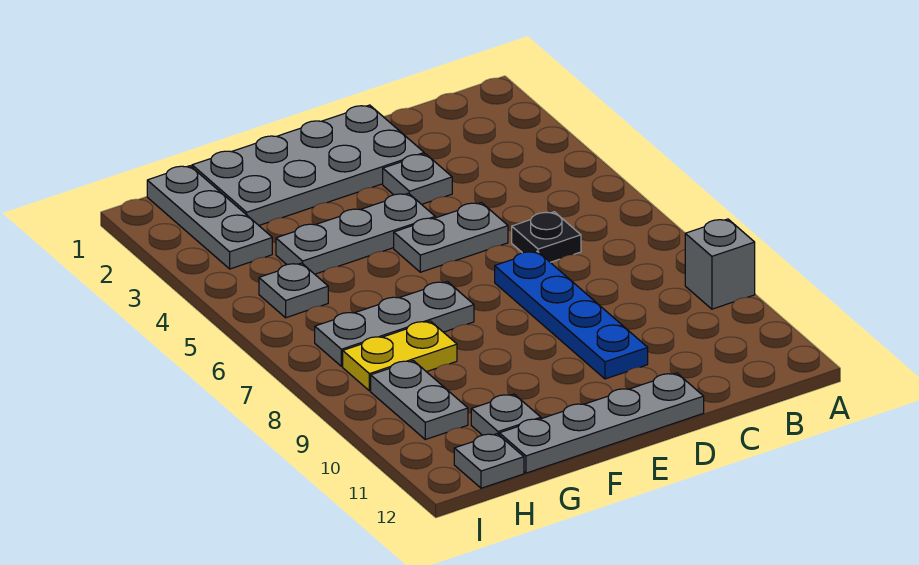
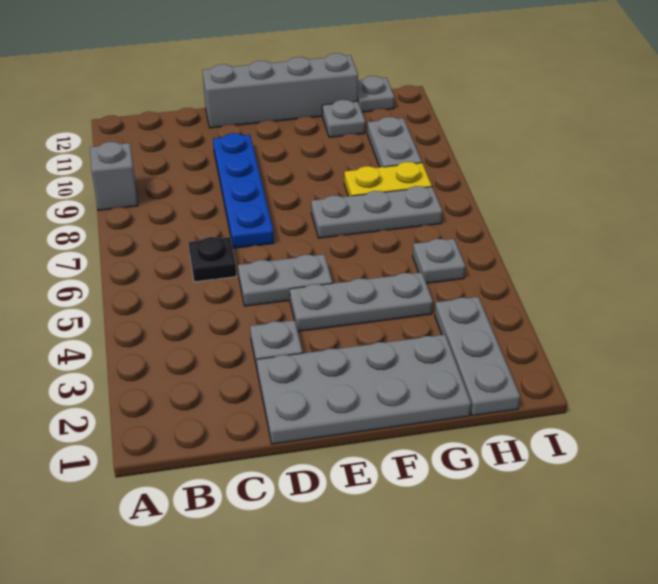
grey 1x4 plate [499,373,704,473] -> grey 1x4 brick [202,53,358,128]

